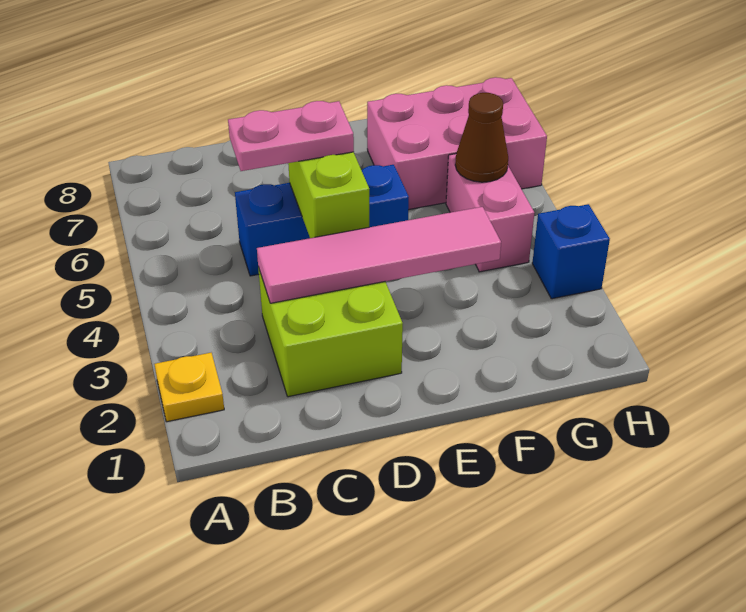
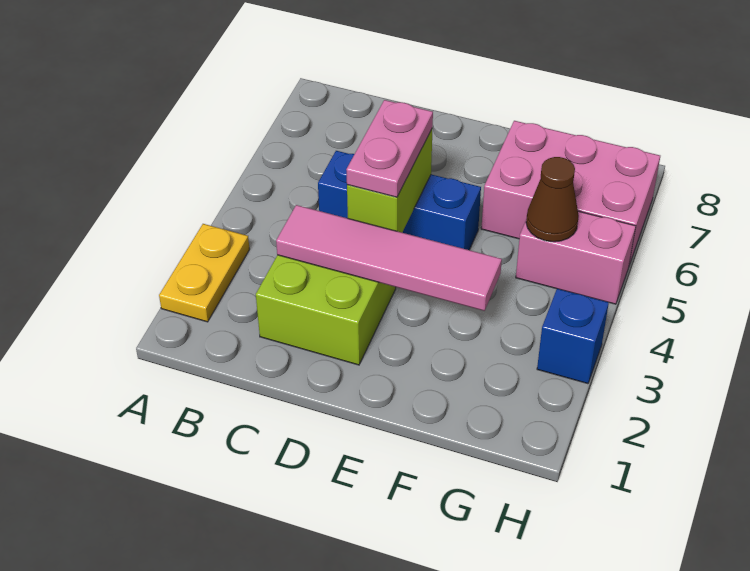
yellow 1x1 plate [154,353,224,422] -> yellow 1x2 plate [159,224,250,322]
pink 1x2 plate [228,101,354,171] -> pink 1x2 plate turned to [346,100,433,197]
pink 1x2 brick [446,154,534,272] -> pink 1x2 brick turned to [516,211,636,304]

